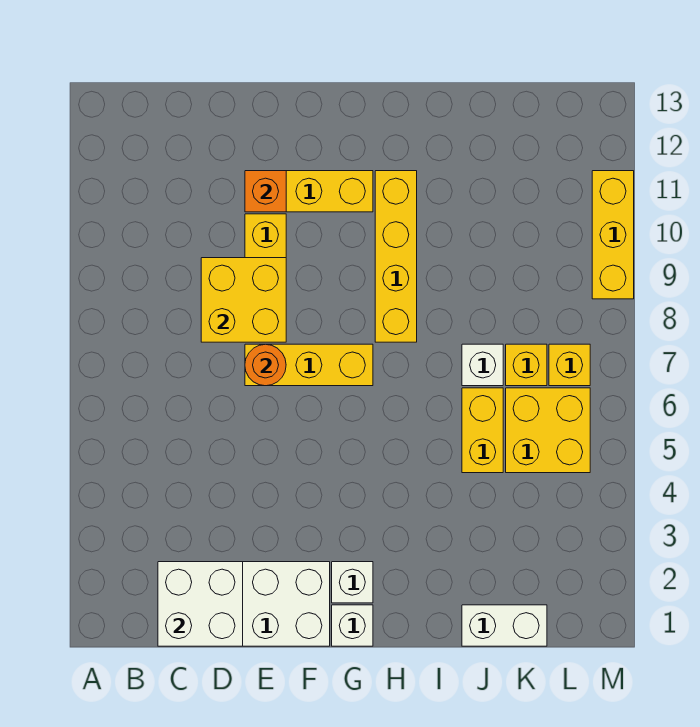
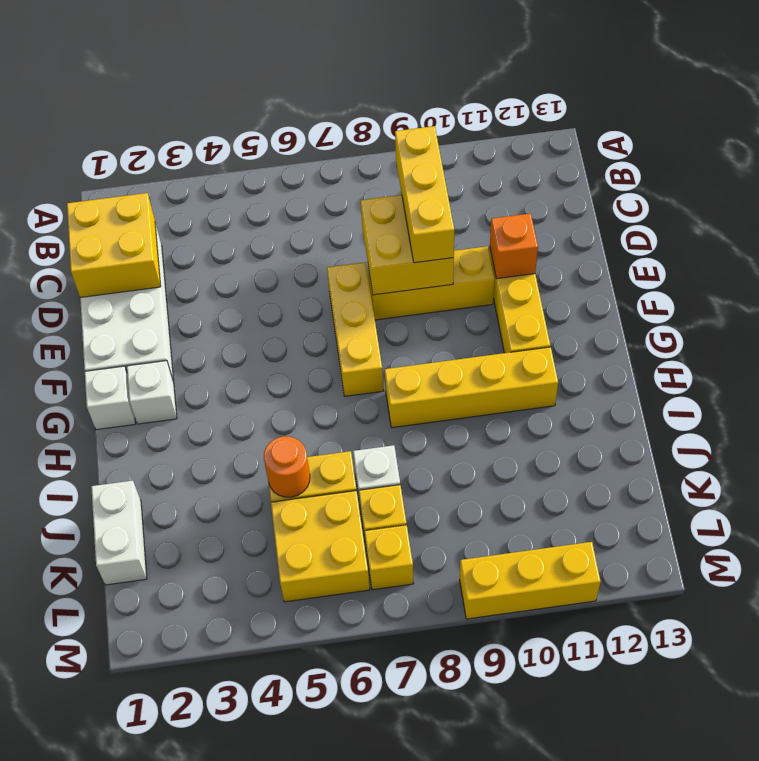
white 2x2 brick [158,562,243,646] -> yellow 2x2 brick [67,193,161,297]
none -> yellow 1x3 brick [395,126,454,263]
orange 1x1 round brick [245,344,286,386] -> orange 1x1 round brick moved to [264,436,310,497]

